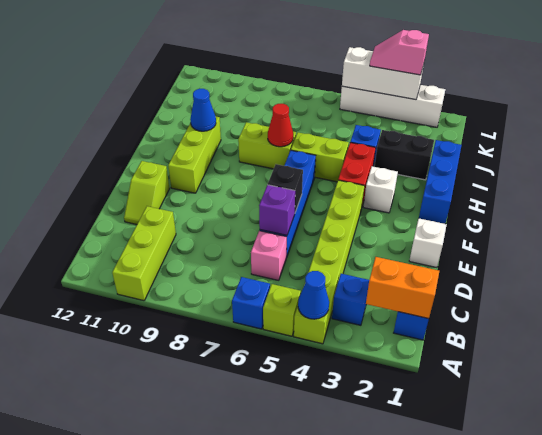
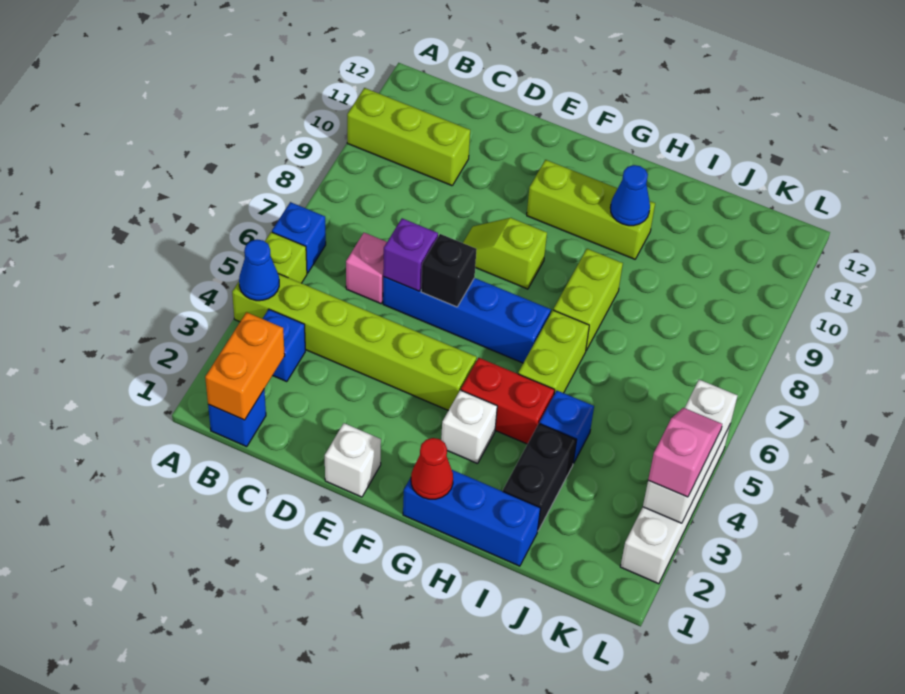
lime 1x2 slope [124,161,170,225] -> lime 1x2 slope moved to [463,218,547,289]
red 1x1 cone [268,104,293,147] -> red 1x1 cone moved to [411,438,453,499]

